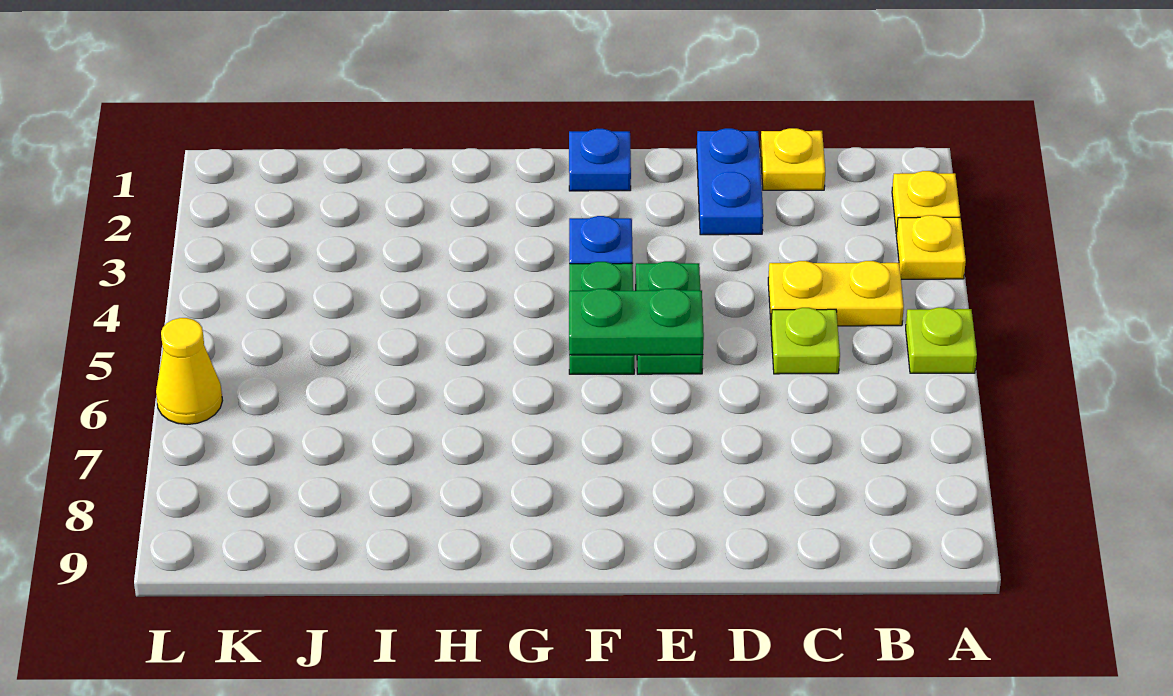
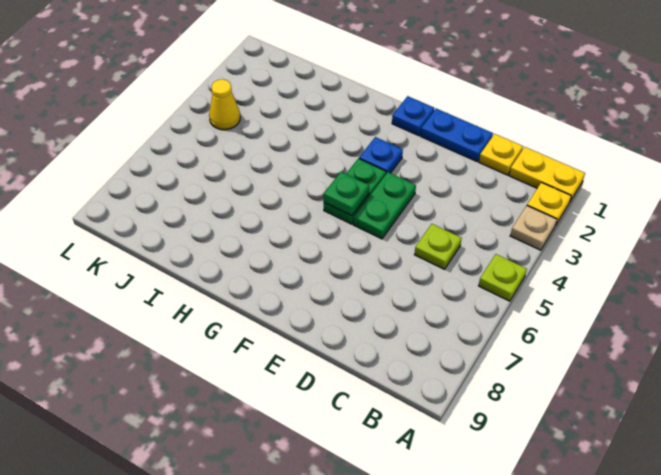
yellow 1x1 plate [896,215,966,279] -> tan 1x1 plate [510,206,557,250]
yellow 1x2 plate [768,261,904,326] -> yellow 1x2 plate moved to [509,147,585,202]
blue 1x2 plate [697,128,763,235] -> blue 1x2 plate turned to [420,109,493,161]
green 1x2 plate [569,289,704,355] -> green 1x1 plate [323,172,369,216]
yellow 1x1 cone [156,318,223,425] -> yellow 1x1 cone moved to [209,79,240,130]

